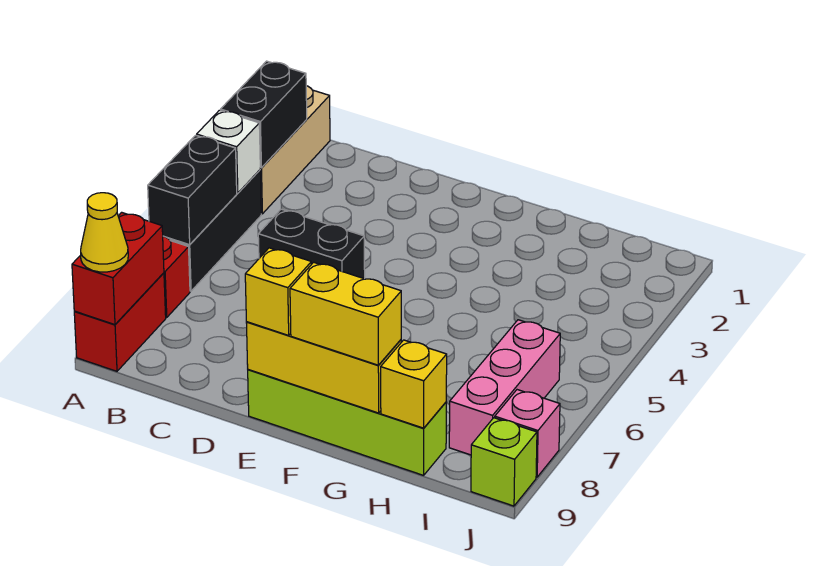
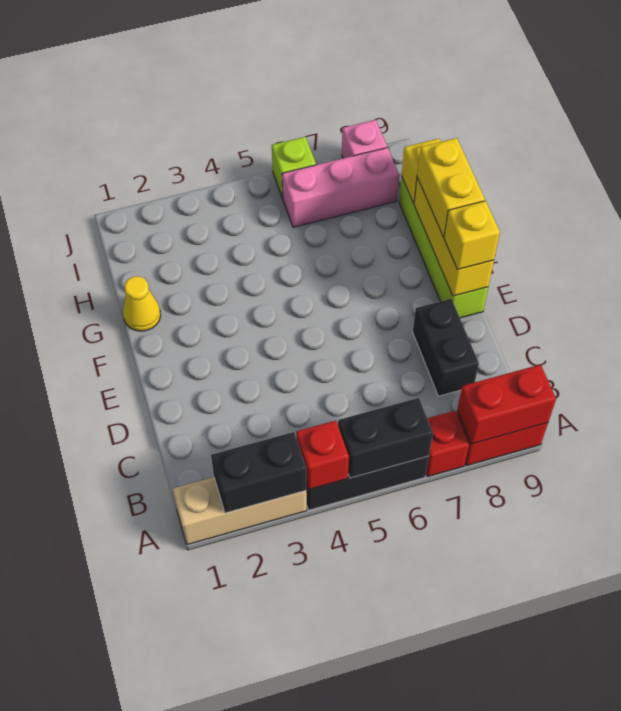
white 1x1 brick [197,110,260,193] -> red 1x1 brick [296,421,349,490]
yellow 1x1 cone [81,193,128,272] -> yellow 1x1 cone moved to [123,276,161,331]
black 1x2 brick [258,209,365,279] -> black 1x2 brick moved to [413,299,479,396]
lime 1x1 brick [471,418,537,506] -> lime 1x1 brick moved to [272,137,316,198]

